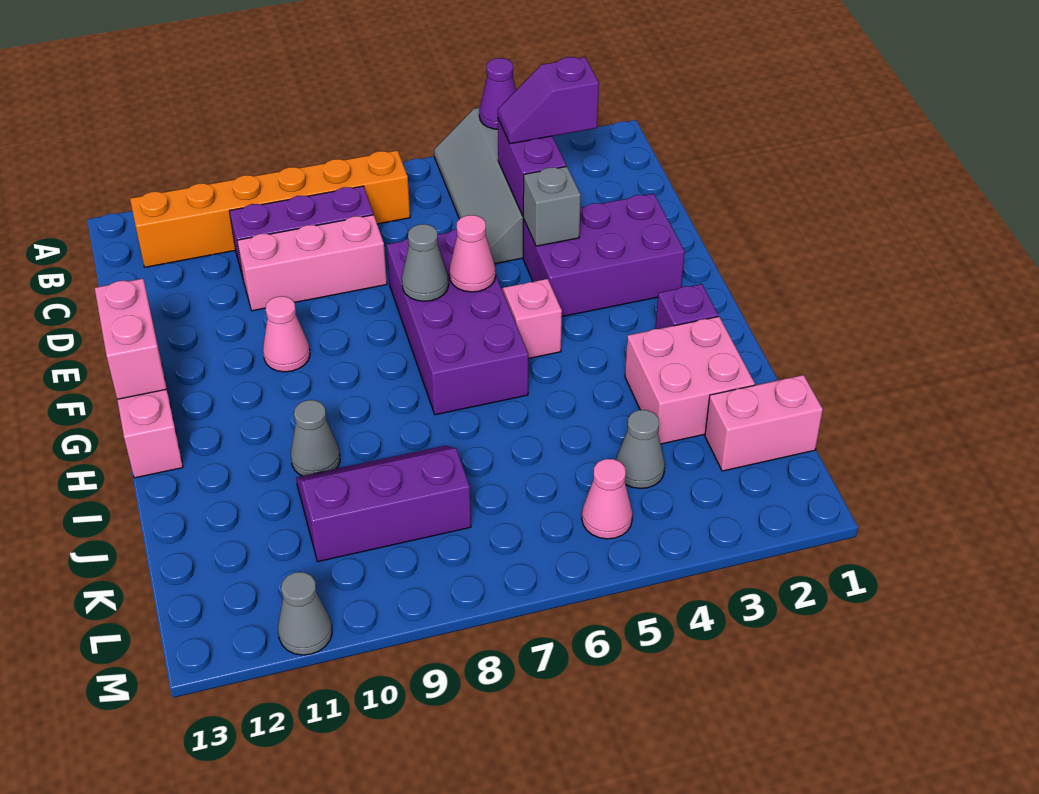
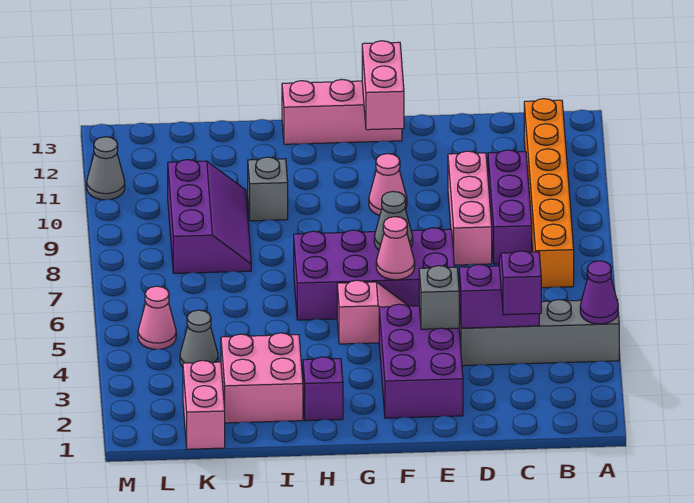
pink 1x2 brick [95,279,166,399] -> pink 1x2 brick turned to [362,41,404,130]
grey 1x1 cone [291,400,340,476] -> grey 1x1 brick [248,157,288,221]

